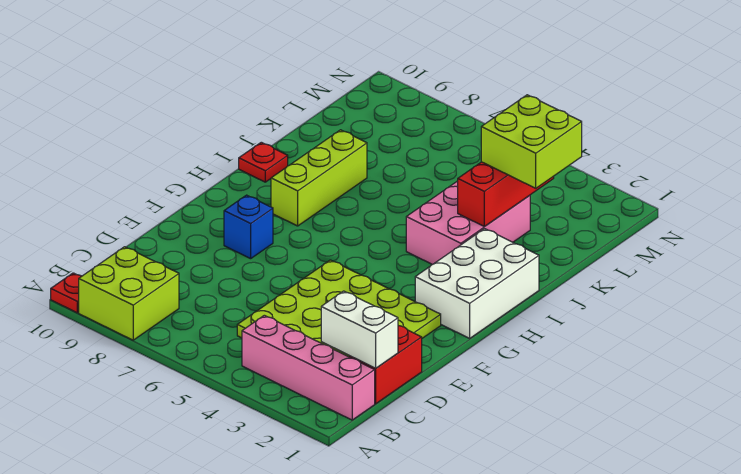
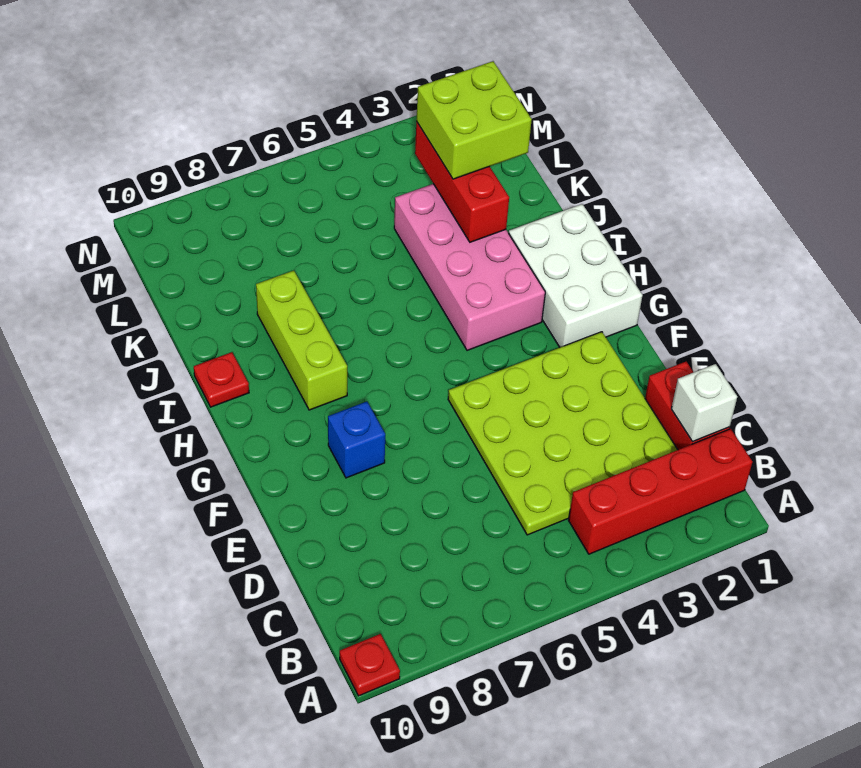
lime 2x2 brick [79,247,179,340] -> none
pink 1x4 brick [242,315,375,420] -> red 1x4 brick [568,429,753,554]
white 1x2 brick [321,291,398,368] -> white 1x1 brick [671,364,737,442]
pink 2x3 brick [406,181,530,265] -> pink 2x4 brick [394,184,545,350]

